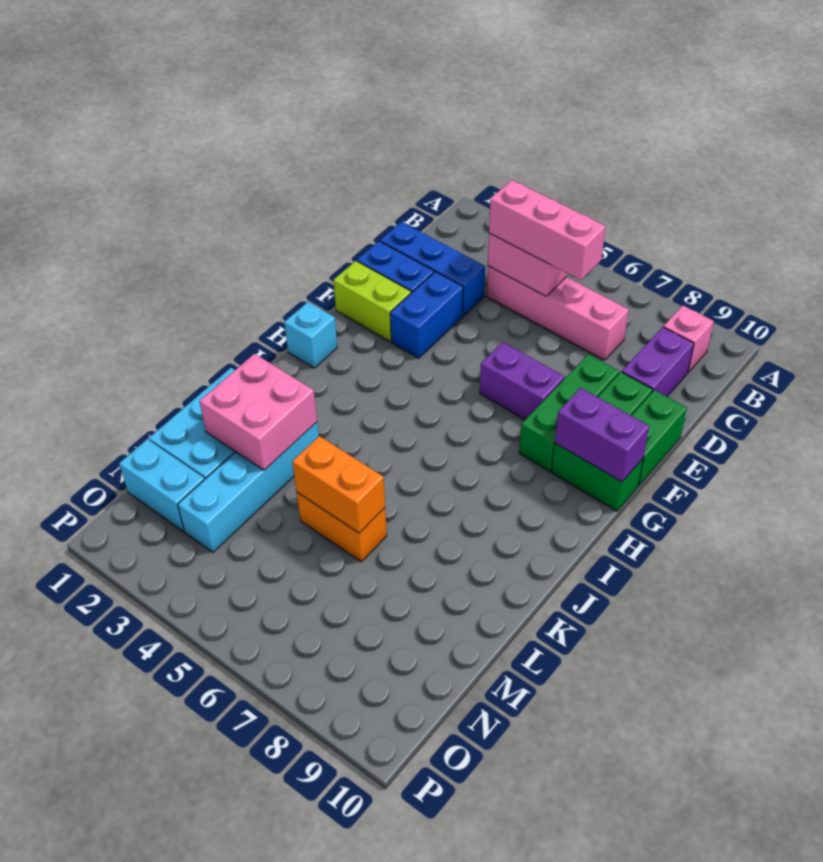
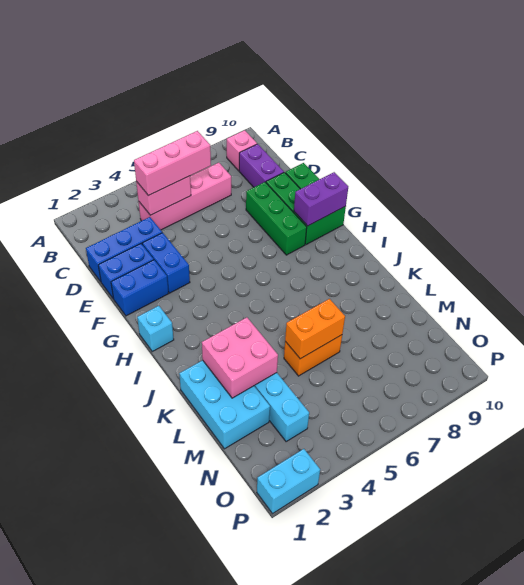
lime 1x2 brick [333,261,411,341] -> blue 1x2 brick [111,260,169,316]
purple 1x2 brick [480,342,564,420] -> none
cyan 1x2 brick [119,439,205,531] -> cyan 1x2 brick moved to [257,449,320,514]

